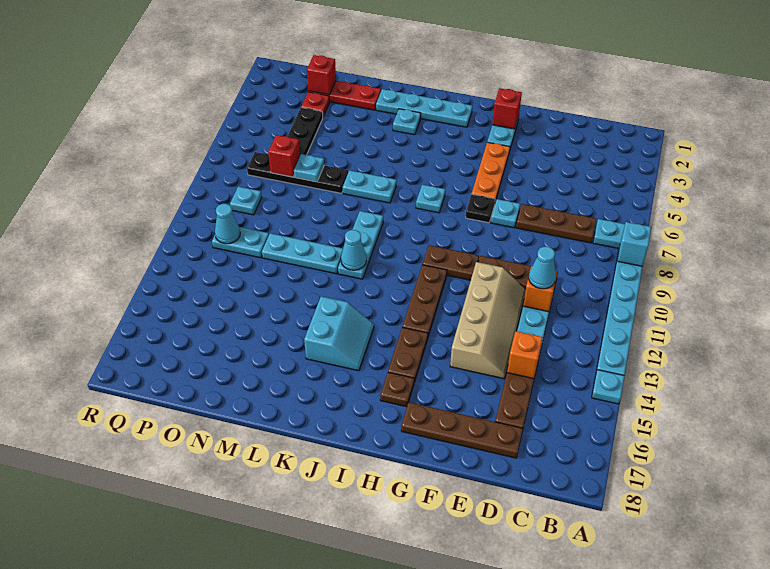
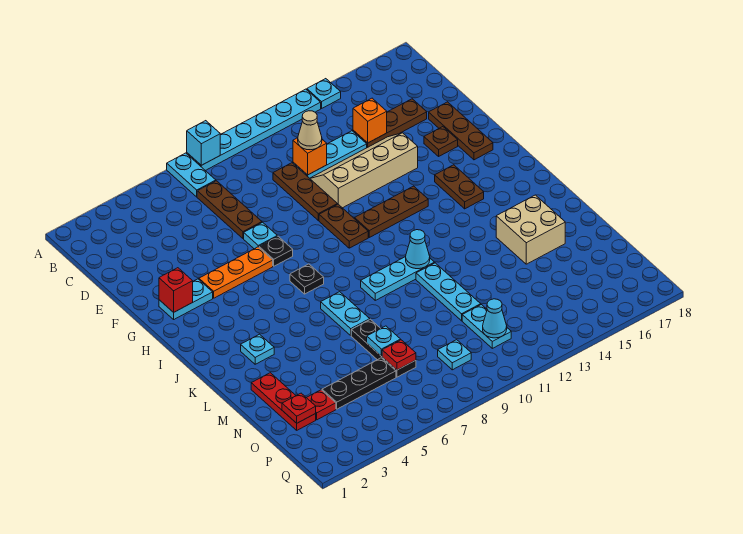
cyan 1x1 cone [529,247,556,289] -> tan 1x1 cone [298,111,322,150]
brown 1x4 plate [401,402,523,458] -> brown 1x3 plate [429,102,493,160]
brown 1x2 plate [388,327,428,382] -> brown 1x2 plate turned to [435,165,484,209]
brown 1x1 plate [380,372,414,407] -> brown 1x1 plate moved to [424,127,458,156]
cyan 1x4 plate [376,89,472,127] -> none
cyan 1x1 plate [416,185,445,213] -> black 1x1 plate [290,264,324,294]
cyan 2x2 slope [304,296,374,371] -> none
none -> tan 2x2 brick [496,195,565,264]
black 1x4 plate [247,152,348,193] -> black 1x3 plate [351,319,416,377]
red 1x1 brick [307,55,336,95] -> red 1x1 plate [282,393,316,423]
red 1x1 brick [268,135,300,177] -> red 1x1 plate [382,340,416,370]

